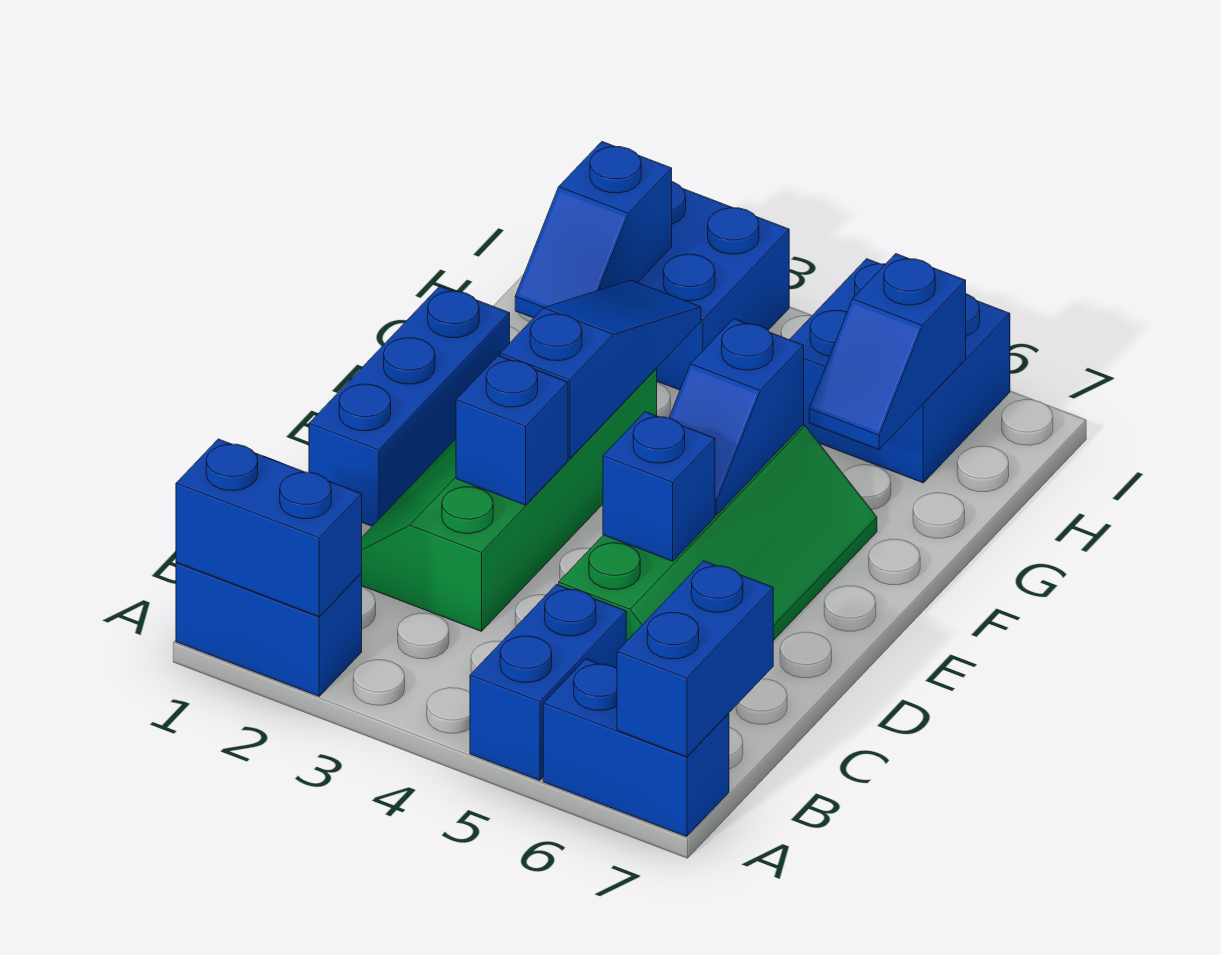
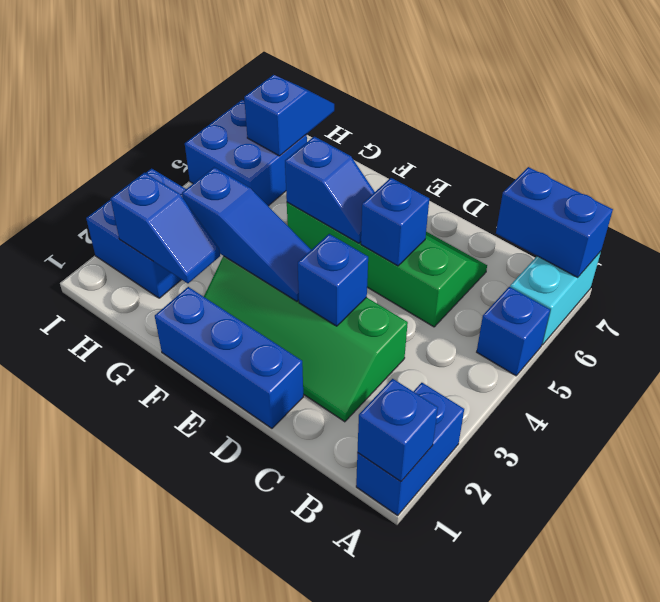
blue 1x2 brick [176,439,362,617] -> blue 1x1 brick [357,379,438,482]
blue 1x2 brick [470,584,626,781] -> blue 1x1 brick [477,287,550,376]
blue 1x2 brick [543,659,729,837] -> cyan 1x2 brick [510,251,601,345]
blue 1x3 slope [500,280,701,459] -> blue 1x3 slope turned to [182,167,311,301]
blue 1x2 slope [809,254,966,450] -> blue 1x2 slope turned to [244,75,334,156]

